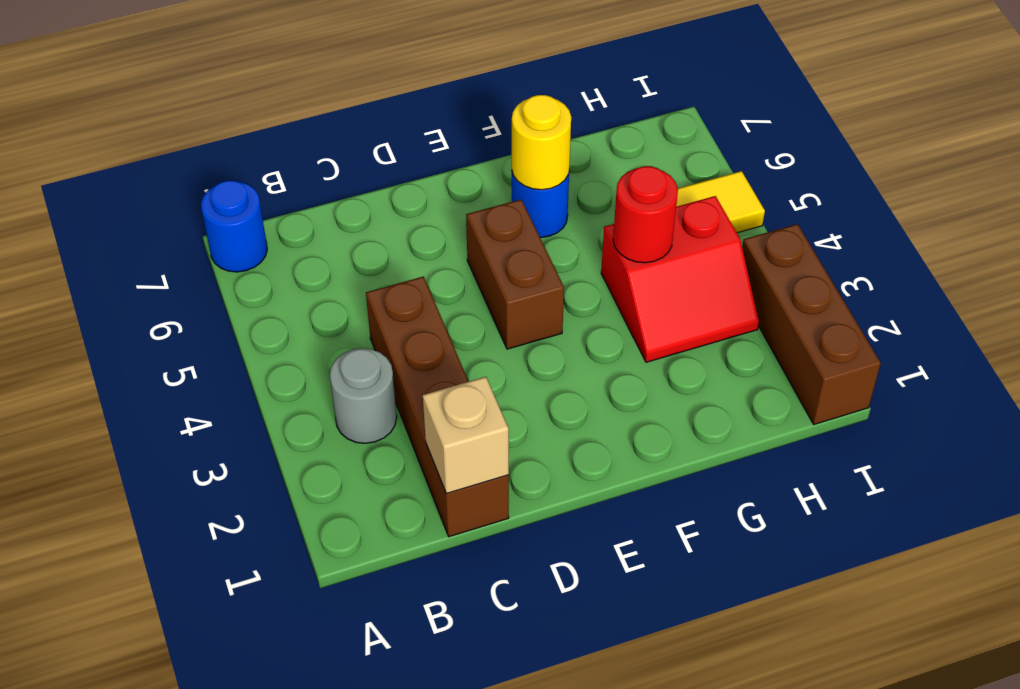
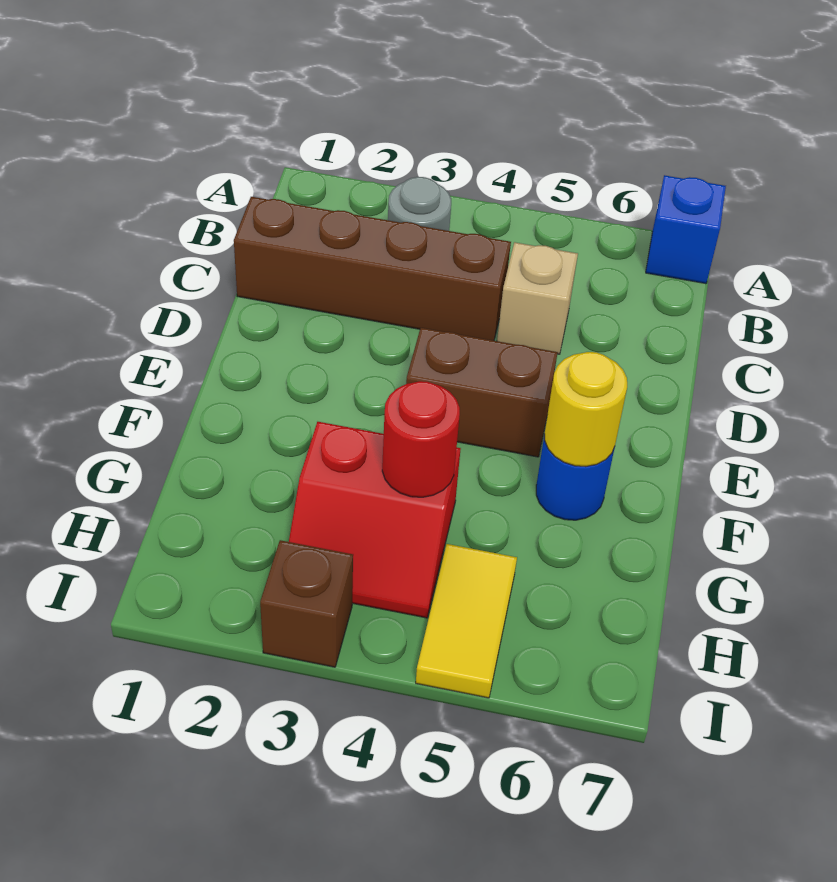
blue 1x1 round brick [201,181,267,272] -> blue 1x1 brick [646,175,726,284]
tan 1x1 brick [423,377,509,494] -> tan 1x1 brick moved to [497,242,578,354]
red 2x2 slope [601,196,759,362] -> red 2x2 slope turned to [289,422,461,618]
brown 1x3 brick [742,224,881,424] -> brown 1x1 brick [260,540,353,667]

